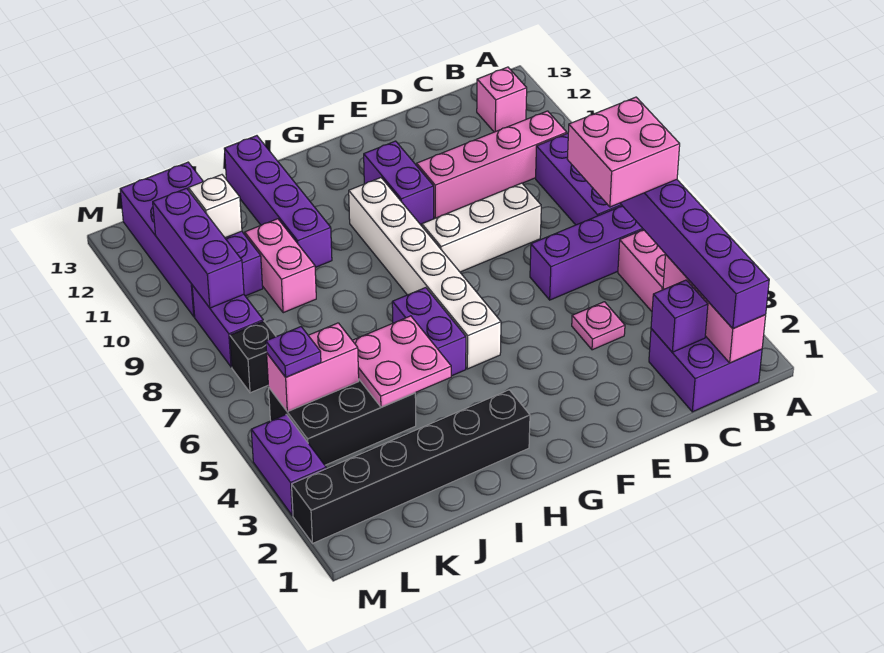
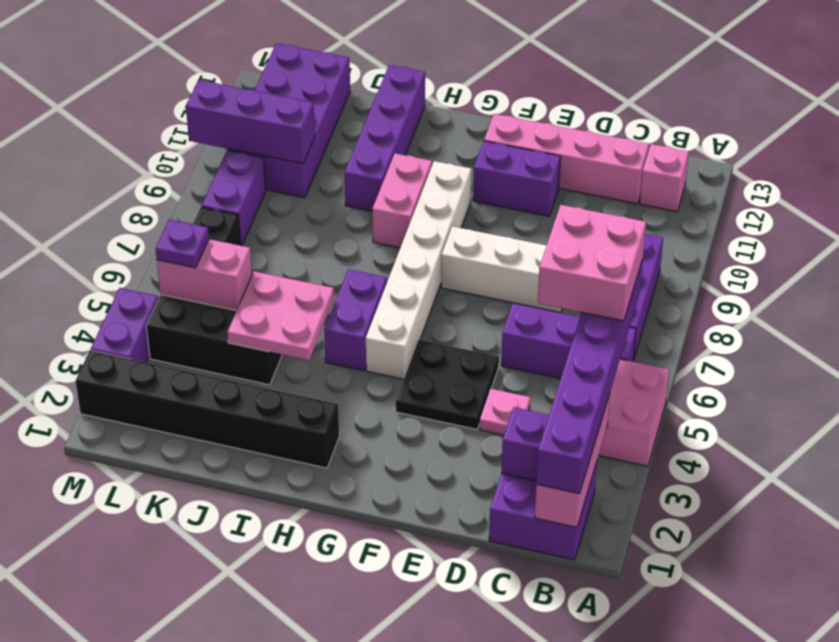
pink 1x4 brick [417,111,567,218] -> pink 1x4 brick moved to [484,114,649,204]
none -> black 2x2 plate [396,340,499,429]
purple 1x2 brick [364,141,434,225] -> purple 1x2 brick turned to [473,141,561,216]
pink 1x2 brick [245,219,316,313] -> pink 1x2 brick moved to [372,153,432,248]
white 1x1 brick [188,175,242,238] -> none
purple 1x3 brick [153,188,244,308] -> purple 1x3 brick turned to [186,80,315,164]

